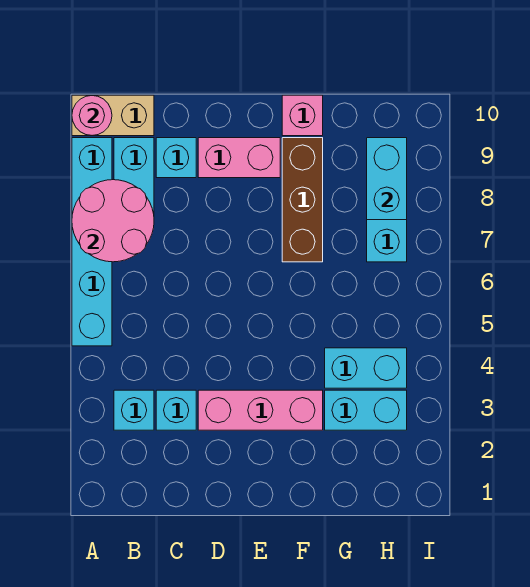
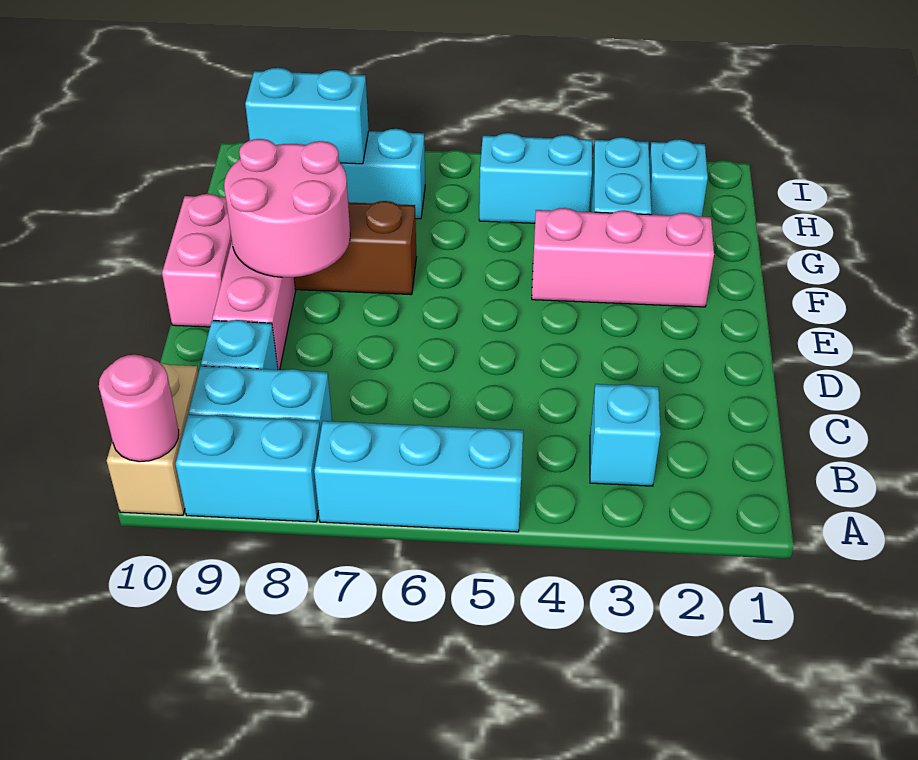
pink 2x2 round brick [72,180,154,262] -> pink 2x2 round brick moved to [224,139,350,277]
cyan 1x1 brick [156,390,196,430] -> cyan 1x1 brick moved to [649,139,708,217]
pink 1x3 brick [198,390,323,430] -> pink 1x3 brick turned to [532,208,714,307]
pink 1x1 brick [282,95,323,136] -> pink 1x2 brick [162,194,232,327]
cyan 1x2 brick [325,348,407,388] -> cyan 1x2 brick turned to [479,133,592,223]

